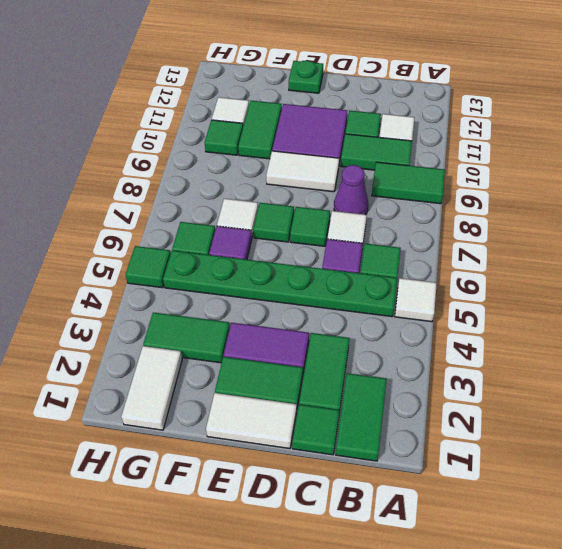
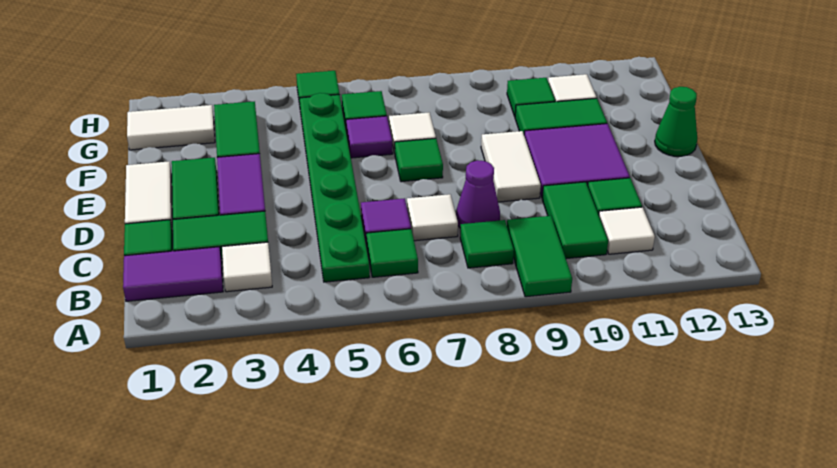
white 1x1 tile [395,278,437,322] -> white 1x1 tile moved to [222,242,272,292]
green 1x2 tile [336,373,387,461] -> purple 1x2 tile [123,247,223,301]
green 1x1 tile [290,207,330,246] -> green 1x1 tile moved to [460,220,514,268]
green 1x1 plate [289,60,323,93] -> green 1x1 cone [655,87,697,156]

